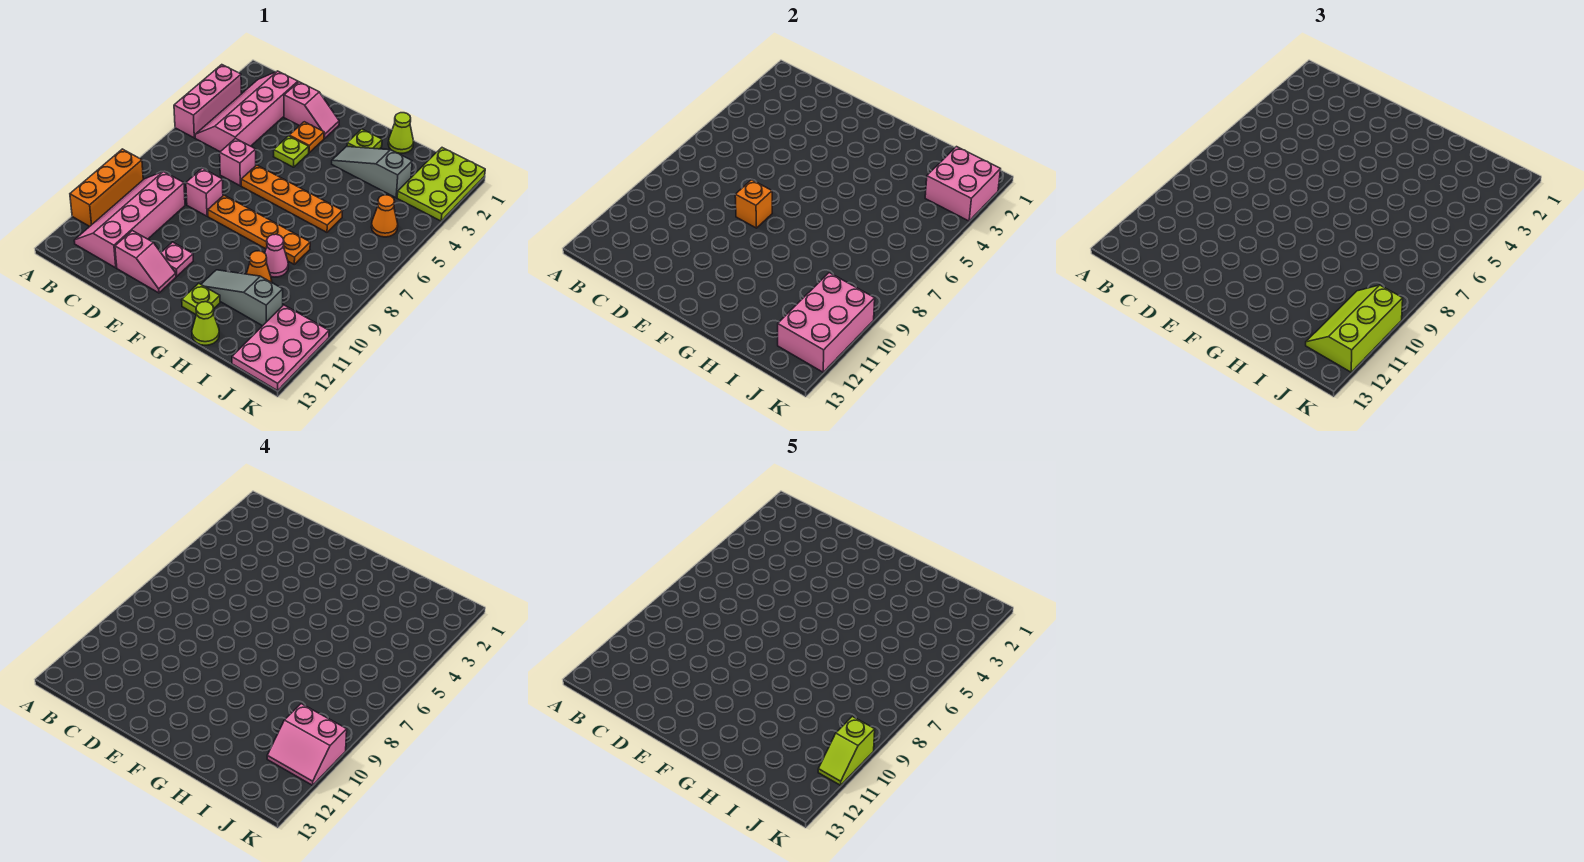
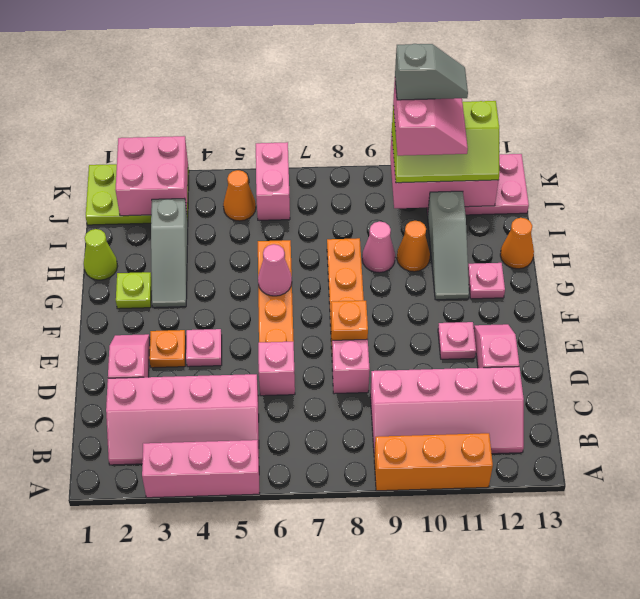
lime 1x1 plate [274,136,309,167] -> pink 1x1 plate [186,329,222,367]
none -> pink 1x1 cone [258,244,292,296]
lime 1x1 plate [182,283,220,314] -> pink 1x1 plate [468,263,505,299]
lime 1x1 cone [192,302,219,345] -> orange 1x1 cone [500,218,534,269]
none -> pink 1x2 brick [256,142,290,220]
lime 1x2 slope [818,716,875,785] -> grey 1x2 slope [395,44,468,100]

